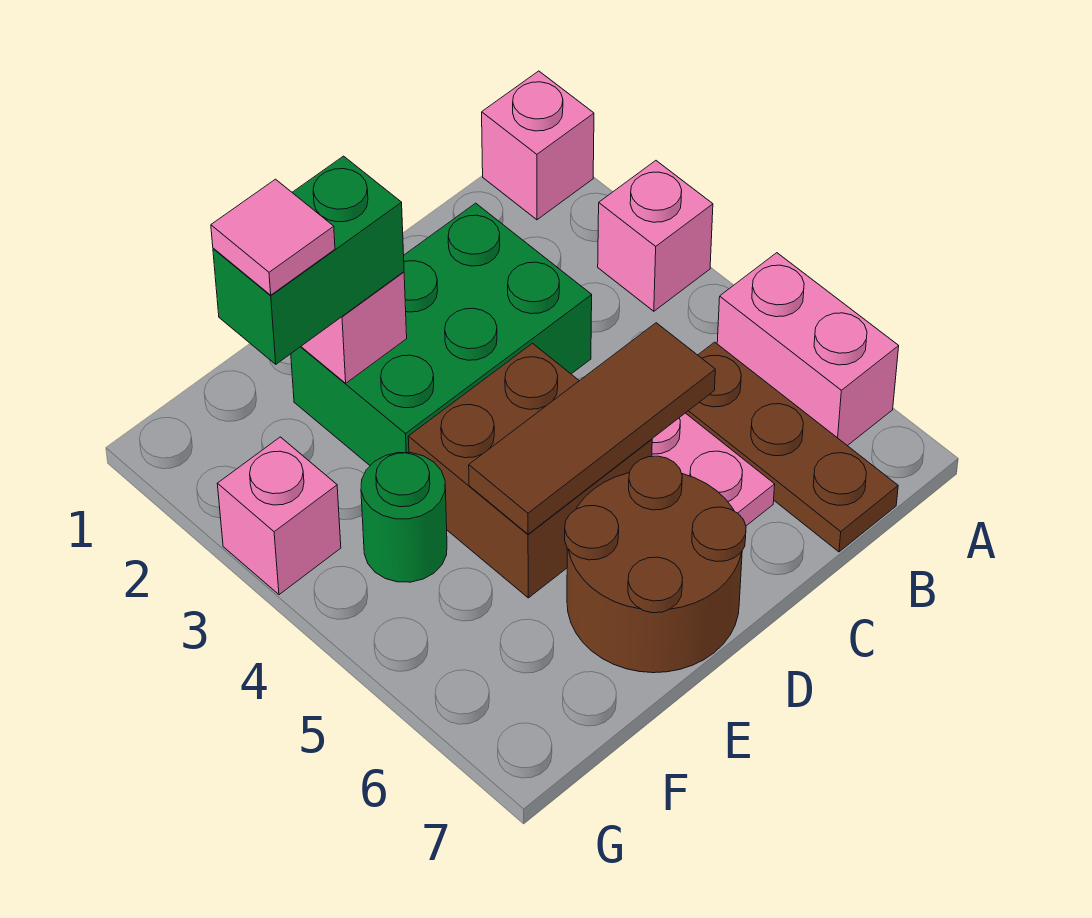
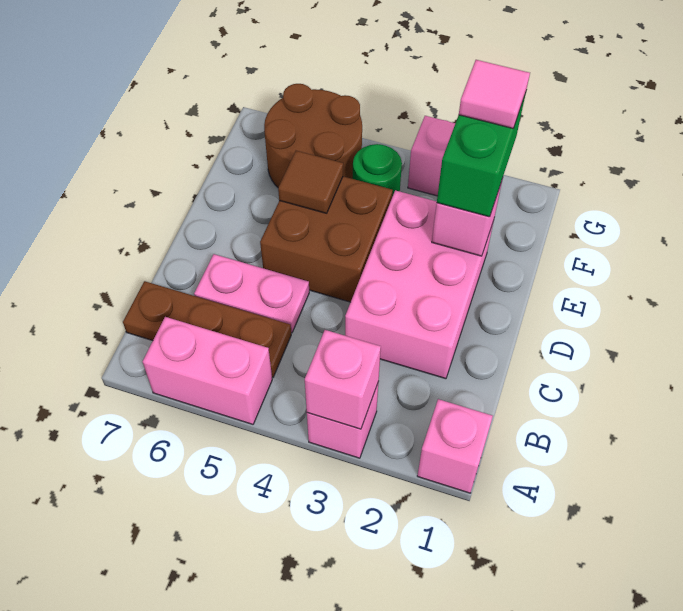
none -> pink 1x1 brick [305,330,381,429]
green 2x3 brick [291,203,592,466] -> pink 2x3 brick [345,190,494,379]
brown 1x3 tile [469,323,715,534] -> brown 1x1 tile [278,151,343,213]
brown 2x2 round brick [565,456,746,673] -> brown 2x2 round brick moved to [264,84,362,187]

